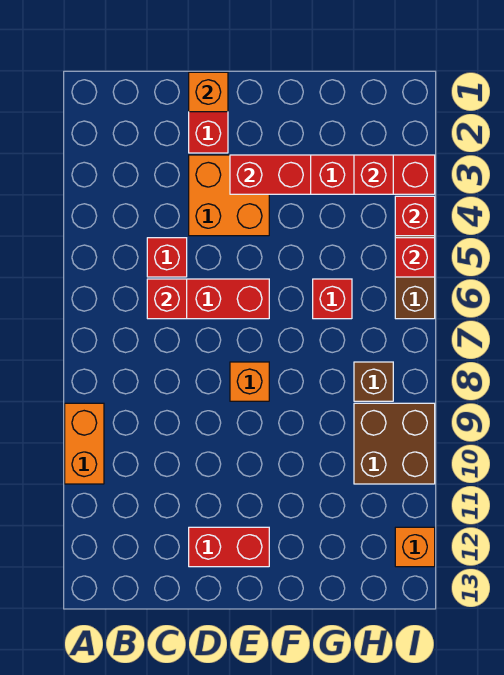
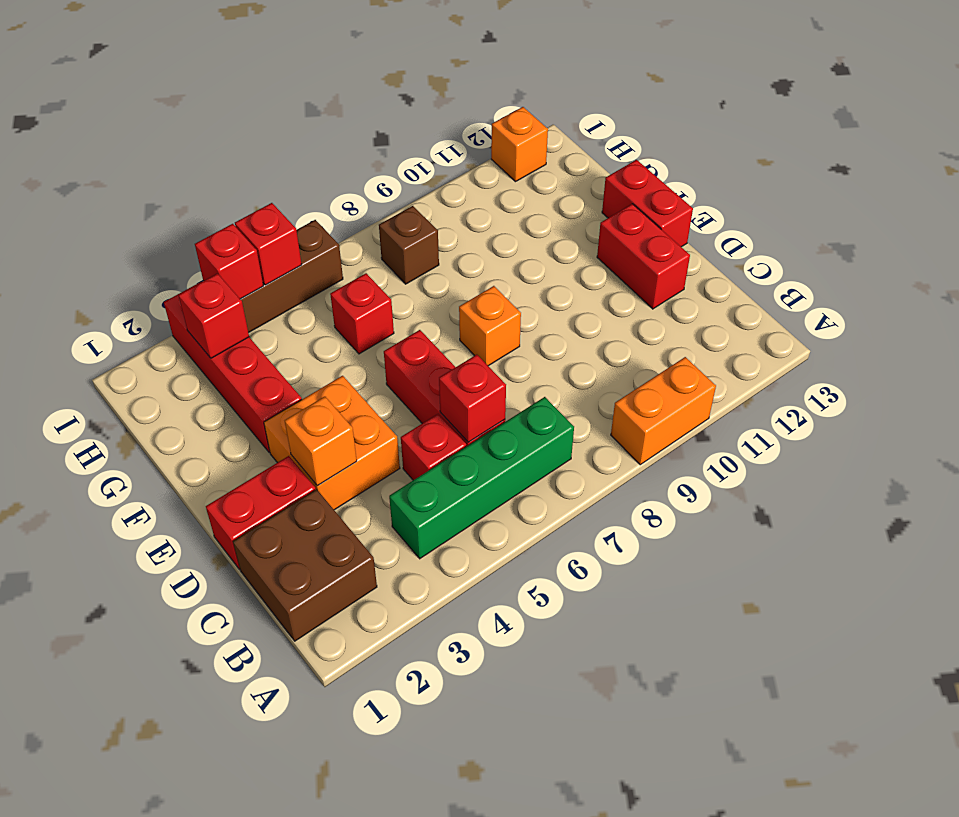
none -> green 1x4 brick [389,397,574,559]
orange 1x1 brick [189,72,228,112] -> orange 1x1 brick moved to [285,397,357,486]
red 1x2 brick [230,155,311,194] -> red 1x2 brick moved to [602,160,693,247]
brown 2x2 brick [354,403,435,484] -> brown 2x2 brick moved to [233,489,377,641]

